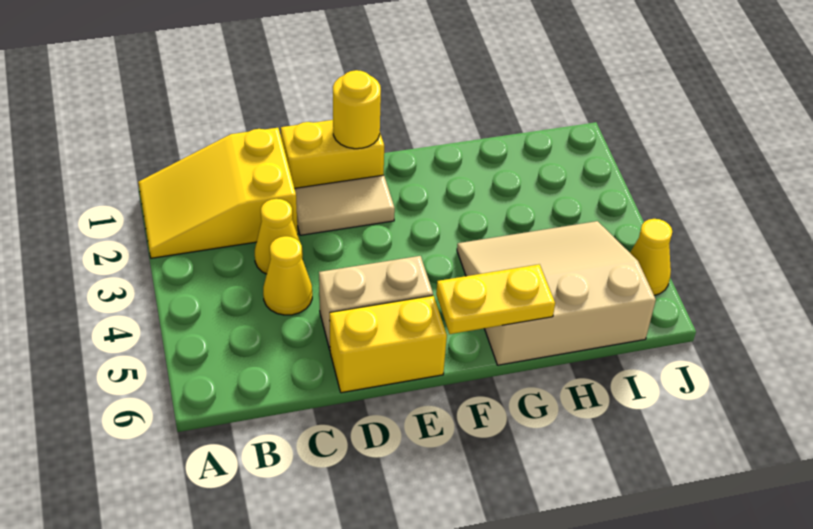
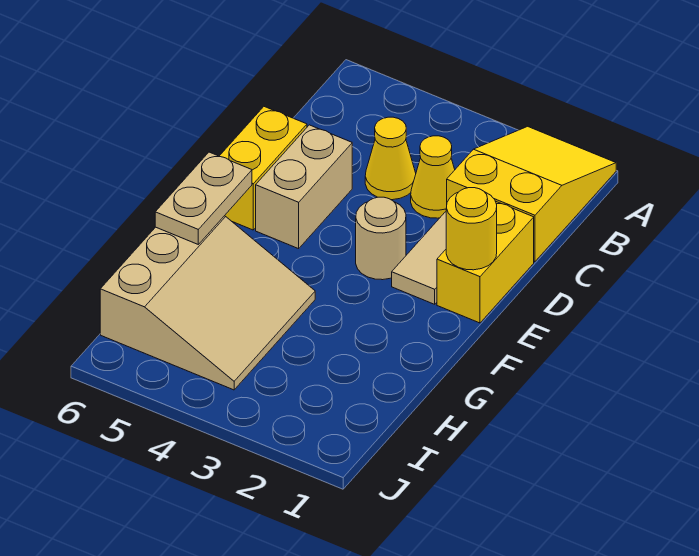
none -> tan 1x1 round brick [356,197,406,280]
yellow 1x2 plate [436,264,555,334] -> tan 1x2 plate [155,152,252,244]
yellow 1x1 cone [630,219,672,295] -> none

